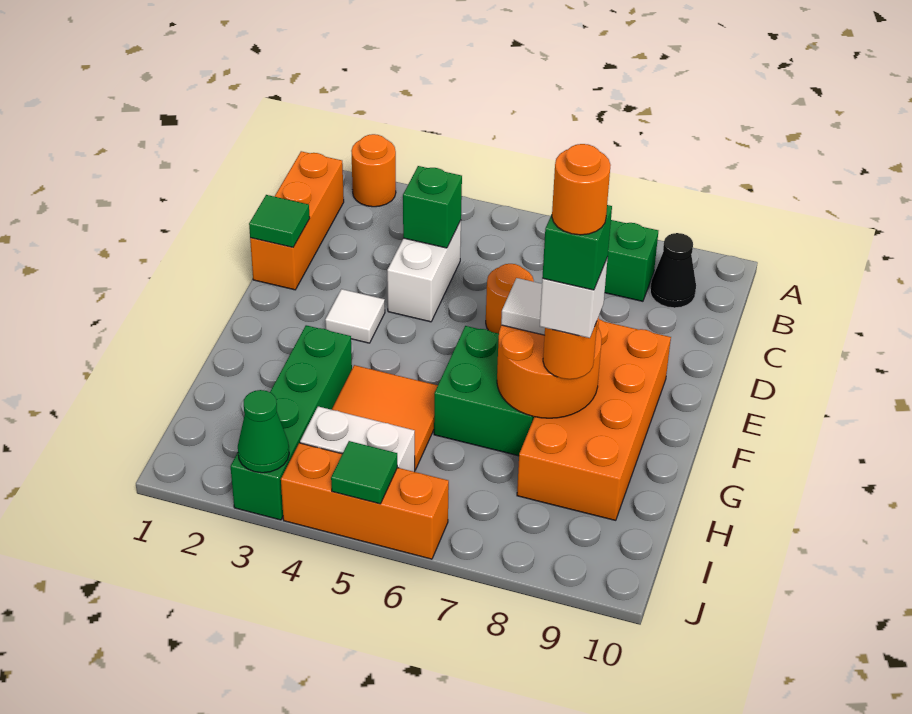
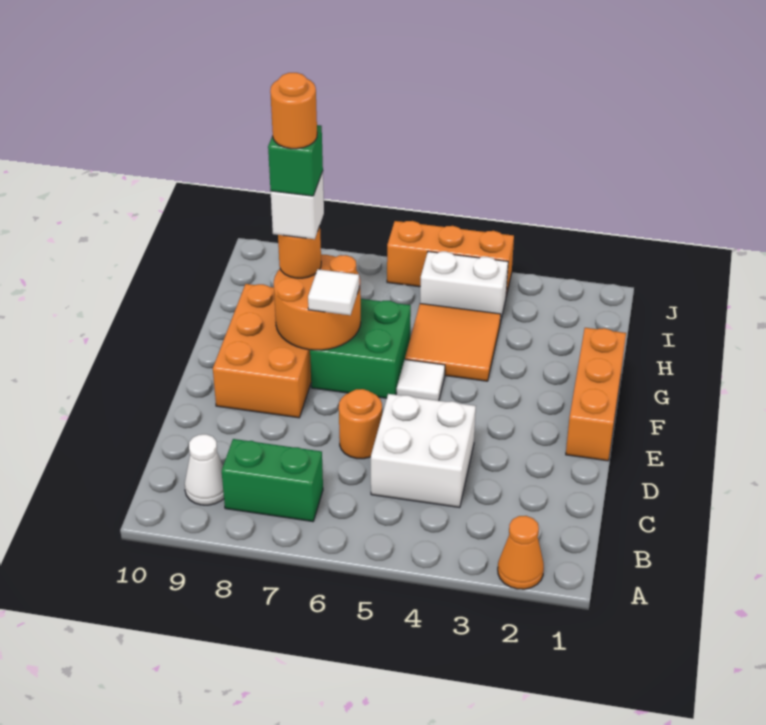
orange 1x1 round brick [351,134,396,207] -> orange 1x1 cone [498,516,544,589]
orange 1x3 brick [250,151,344,290] -> orange 1x3 brick moved to [566,328,626,461]
black 1x1 cone [650,233,696,308] -> white 1x1 cone [185,434,224,505]
white 1x2 brick [387,220,461,322] -> white 2x2 brick [371,394,476,508]
green 1x1 brick [403,166,462,248] -> none
green 1x1 tile [249,195,310,247] -> none
white 1x1 tile [325,289,385,343] -> white 1x1 tile moved to [397,360,445,401]
orange 2x4 brick [517,319,671,520] -> orange 2x3 brick [213,284,311,418]
green 1x4 brick [230,325,352,520] -> none
green 1x1 cone [238,390,289,473] -> none
green 1x1 tile [331,441,397,504] -> none

